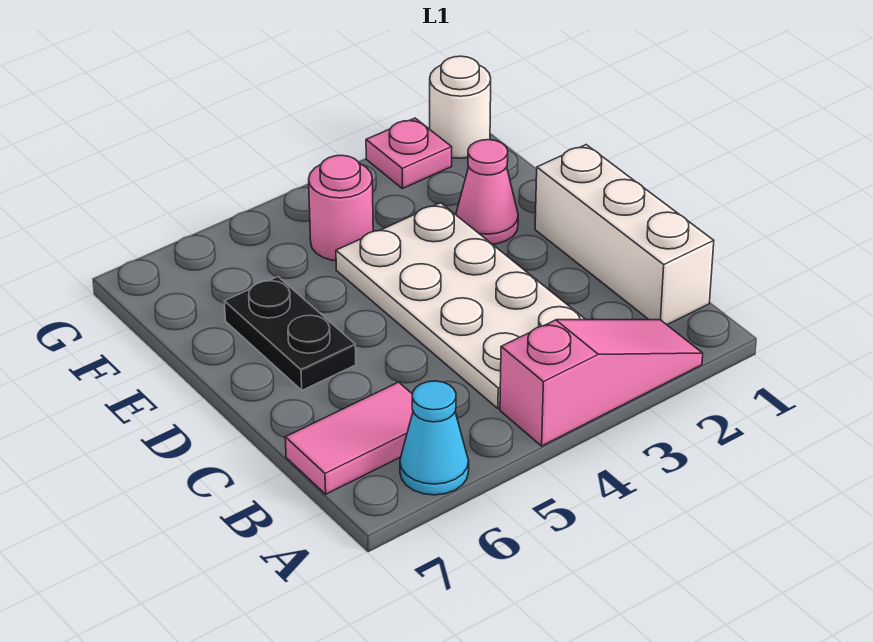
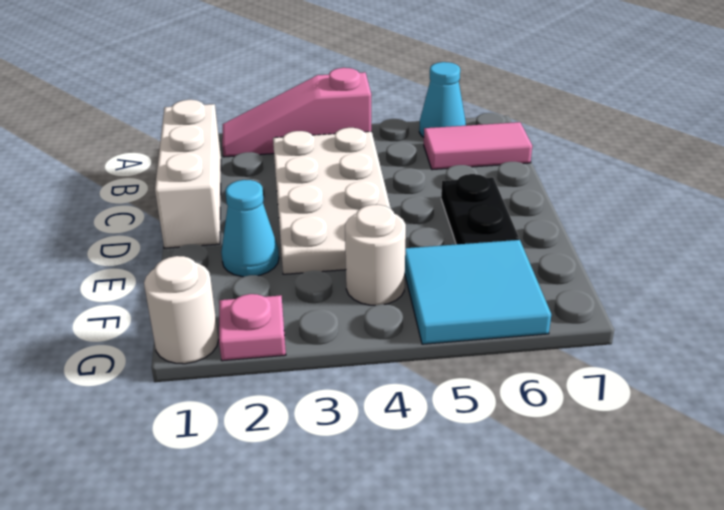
pink 1x1 cone [456,140,518,244] -> cyan 1x1 cone [221,180,279,277]
pink 1x1 round brick [309,155,373,261] -> white 1x1 round brick [345,205,406,305]
none -> cyan 2x2 tile [405,240,551,344]

